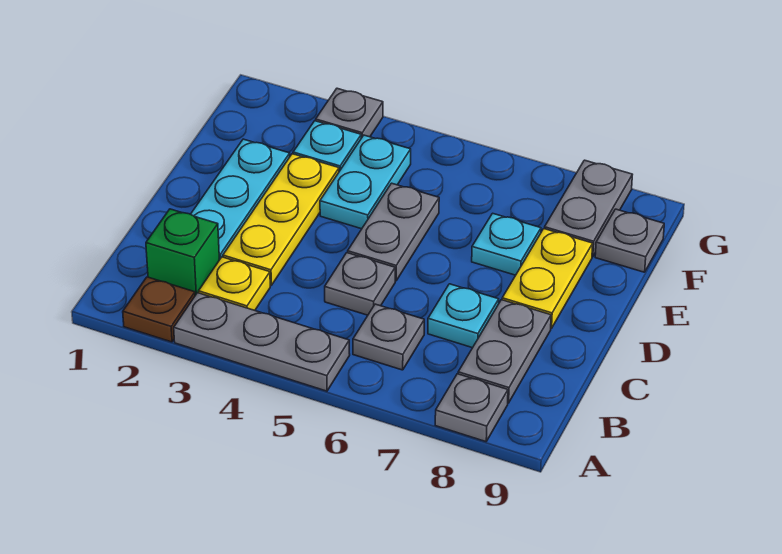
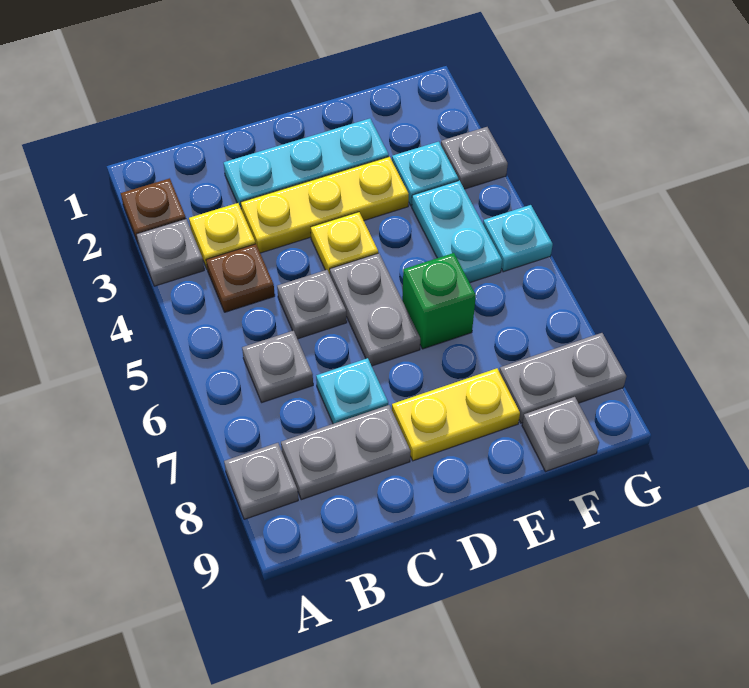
grey 1x3 plate [174,293,350,391] -> grey 1x1 plate [136,219,204,286]
green 1x1 brick [146,209,219,295] -> green 1x1 brick moved to [402,253,476,349]
none -> brown 1x1 plate [206,244,275,312]
none -> yellow 1x1 plate [311,212,378,274]
grey 1x2 plate [348,183,439,281] -> grey 1x2 plate turned to [330,253,420,366]
cyan 1x2 plate [320,135,411,229] -> cyan 1x2 plate turned to [412,180,502,283]
cyan 1x1 plate [472,213,541,275] -> cyan 1x1 plate moved to [483,205,553,272]

